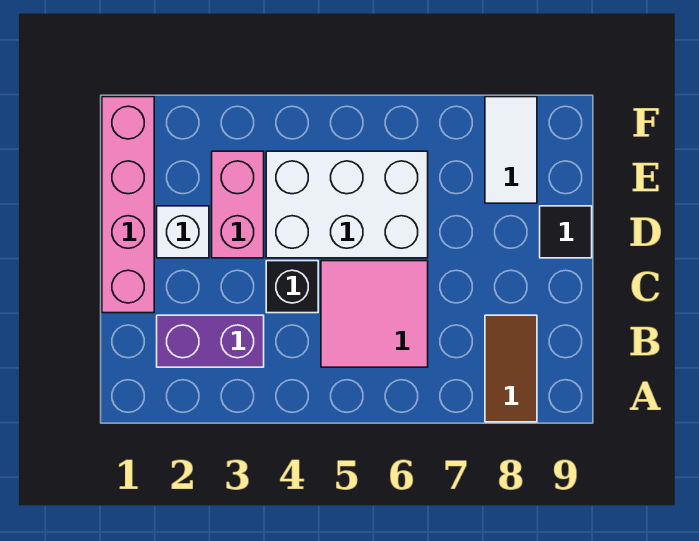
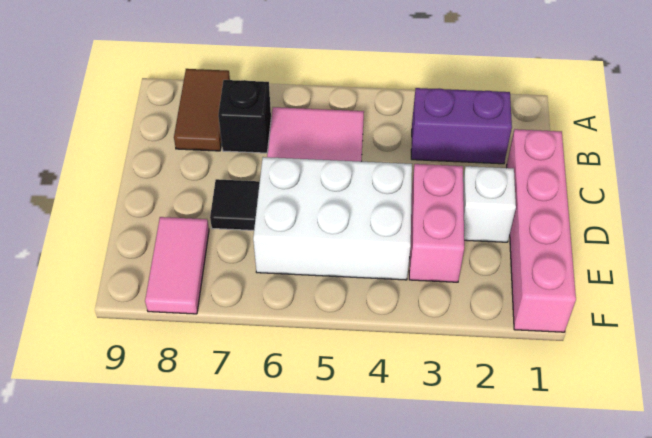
black 1x1 brick [266,261,318,313] -> black 1x1 brick moved to [218,80,271,153]
black 1x1 tile [540,206,592,258] -> black 1x1 tile moved to [210,179,260,230]
white 1x2 tile [485,97,537,203] -> pink 1x2 tile [145,217,209,314]

